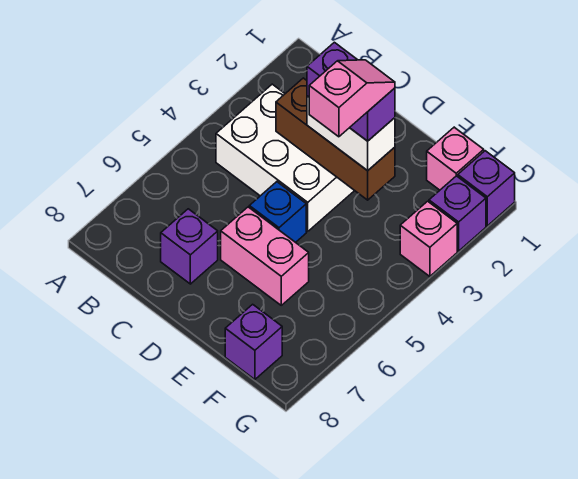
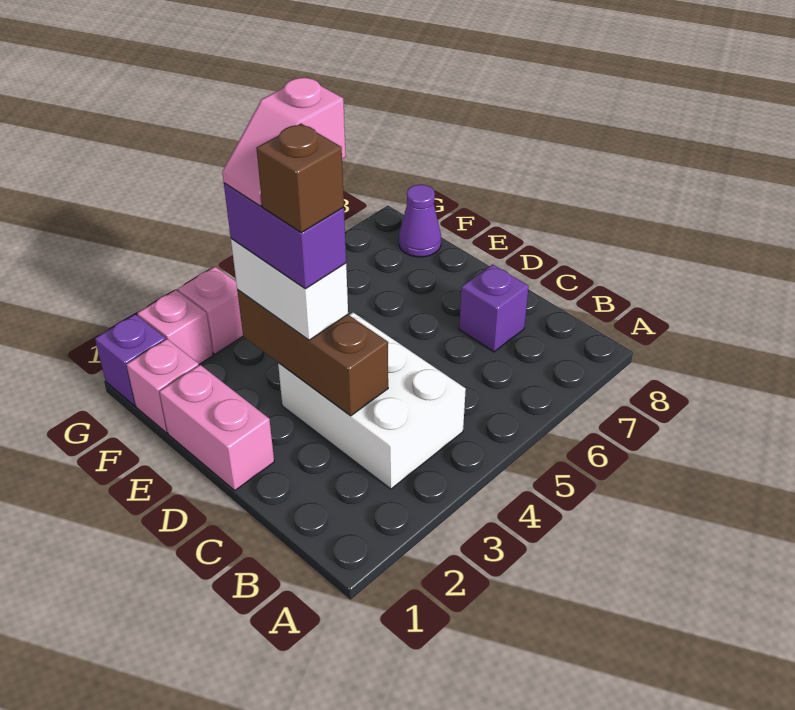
none -> brown 1x1 brick [257,124,344,233]
blue 1x1 brick [249,182,306,242] -> none
pink 1x2 brick [221,207,309,305] -> pink 1x2 brick moved to [159,365,274,490]
purple 1x1 brick [225,304,282,379] -> purple 1x1 cone [399,185,441,257]
purple 1x1 brick [429,176,486,251] -> pink 1x1 brick [137,290,213,364]

